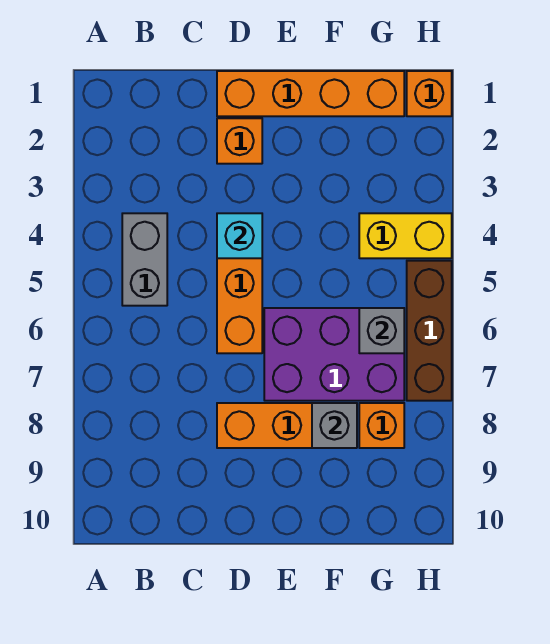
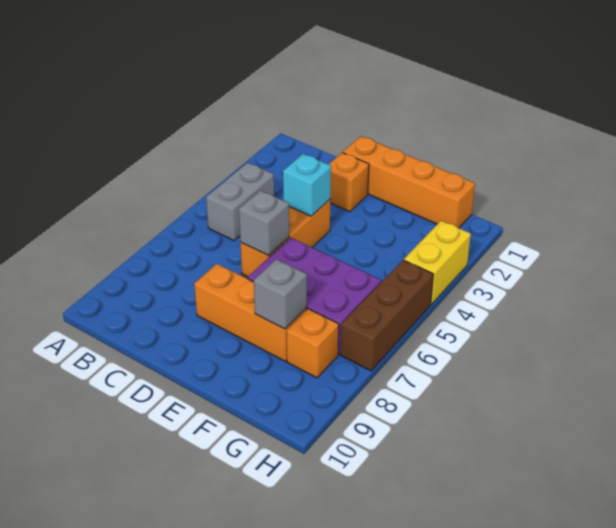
yellow 1x2 brick [359,213,452,258] -> yellow 1x2 brick turned to [404,221,471,304]
grey 1x1 brick [359,308,404,353] -> grey 1x1 brick moved to [239,190,289,256]
orange 1x1 brick [407,71,452,116] -> none

